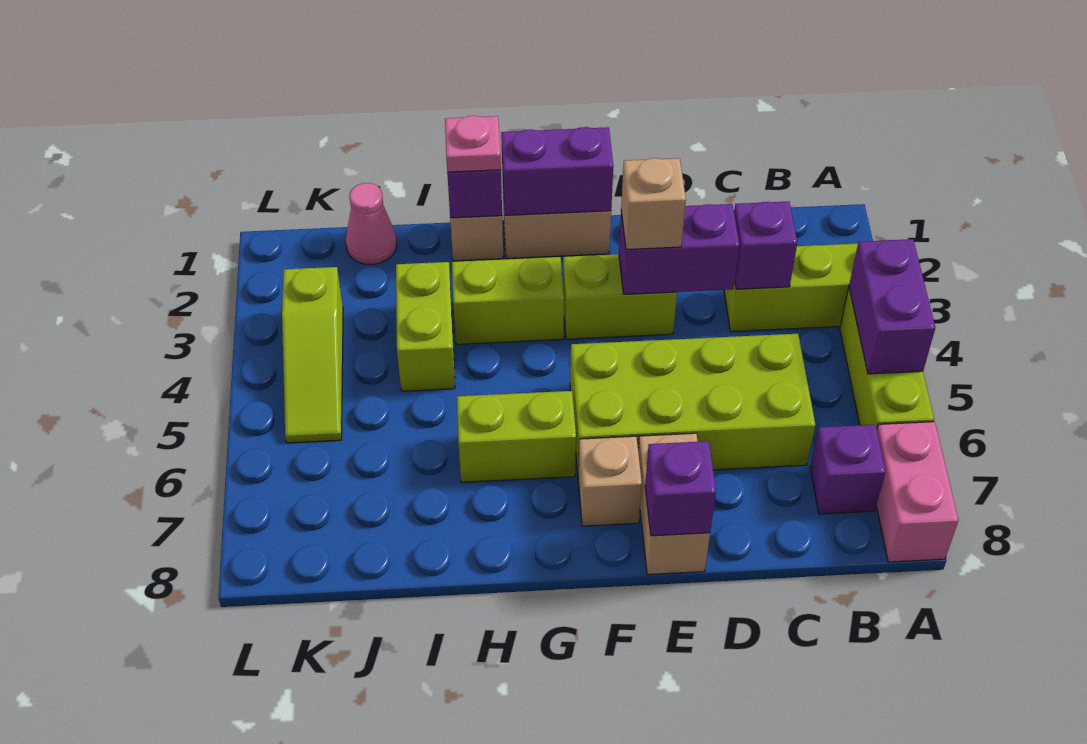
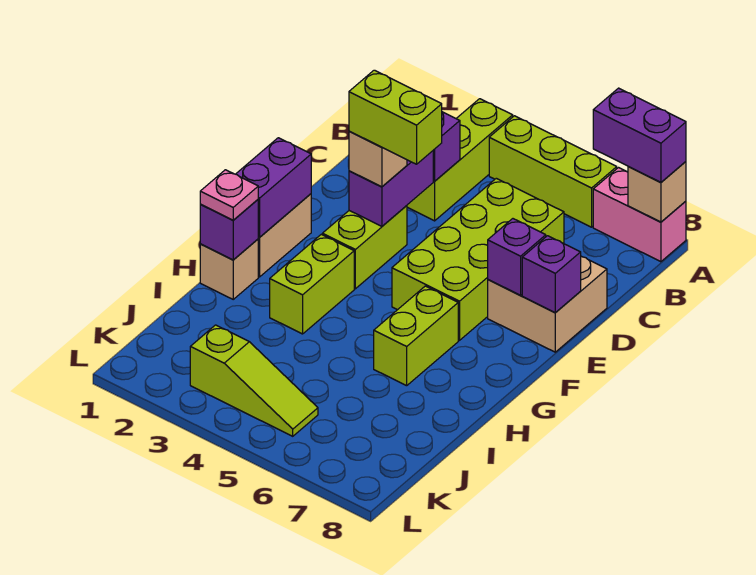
purple 1x2 brick [849,239,935,374] -> purple 1x2 brick moved to [593,88,686,182]
purple 1x1 brick [810,425,886,514] -> purple 1x1 brick moved to [488,219,546,295]
tan 1x2 brick [638,433,710,575] -> tan 2x2 brick [488,257,607,352]
tan 1x1 brick [578,436,642,526] -> tan 1x1 brick moved to [628,162,686,222]
lime 1x2 brick [396,262,455,391] -> lime 1x2 brick moved to [349,70,442,164]
pink 1x1 cone [346,183,397,265] -> none

